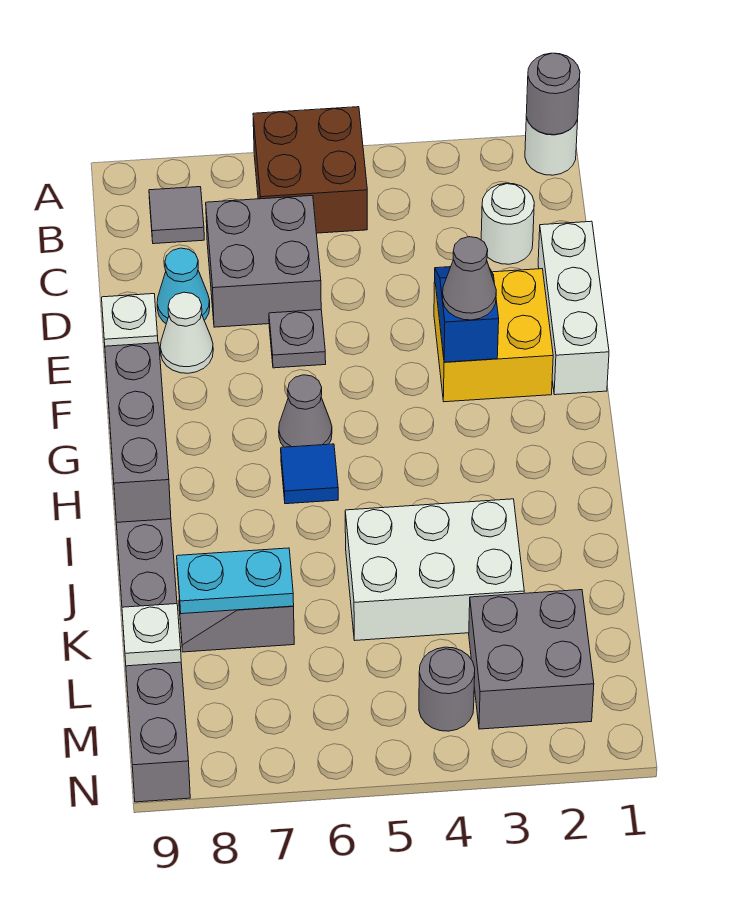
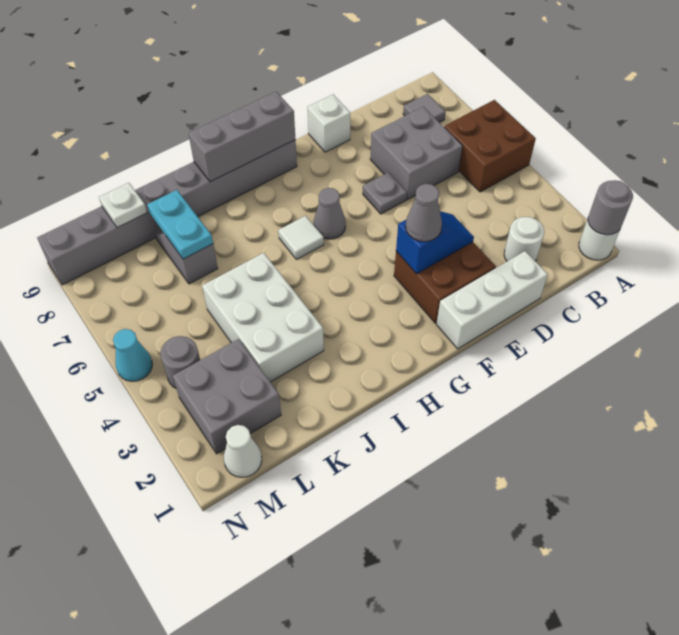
cyan 1x1 cone [157,248,210,323] -> cyan 1x1 cone moved to [113,329,152,381]
yellow 2x2 brick [434,269,553,402] -> brown 2x2 brick [394,242,496,323]
white 1x1 cone [160,292,213,373] -> white 1x1 cone moved to [224,425,262,477]
blue 1x1 tile [281,444,338,504] -> white 1x1 tile [278,216,324,260]

